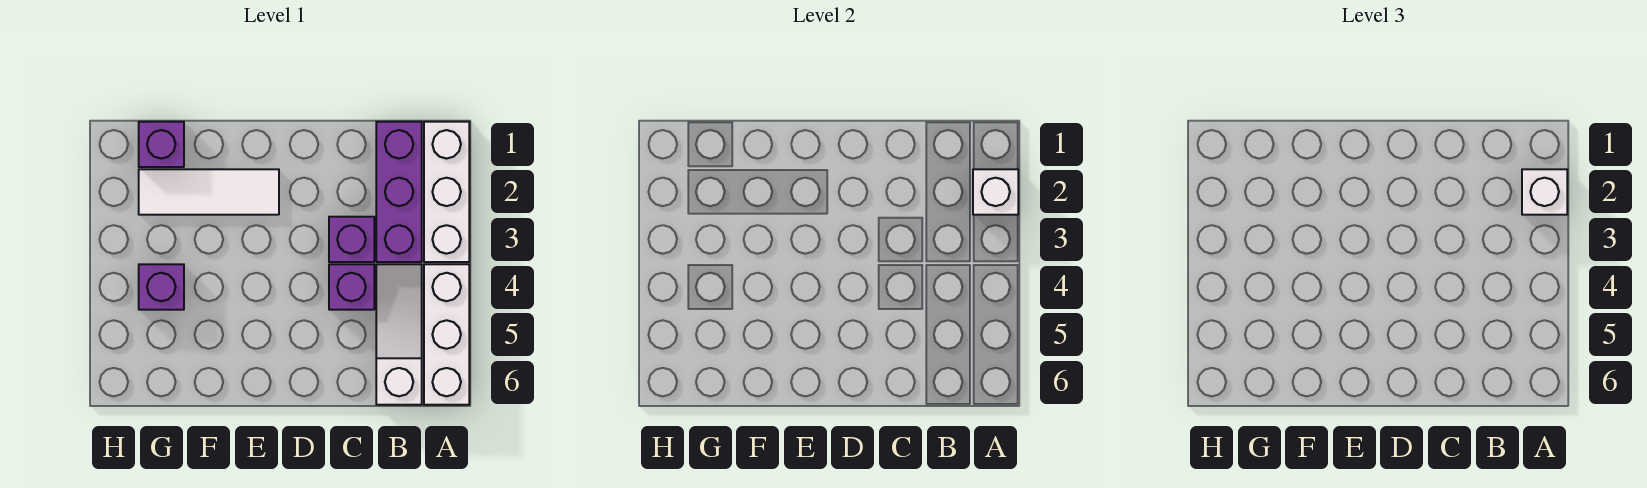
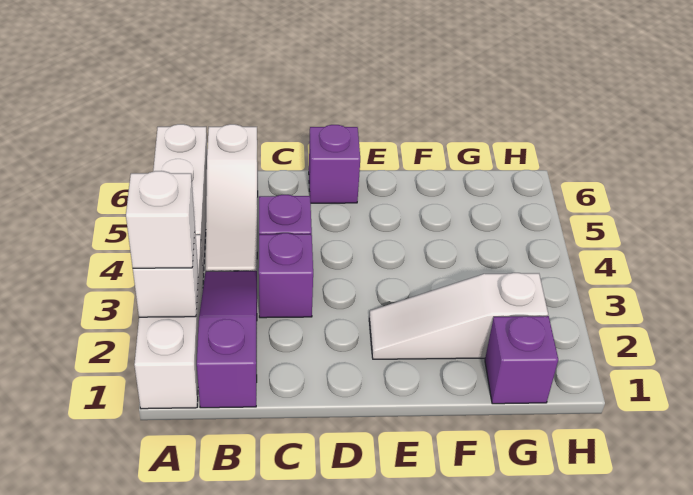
purple 1x3 brick [376,122,422,262] -> purple 1x3 slope [197,271,257,408]
white 1x3 tile [139,169,279,215] -> white 1x3 slope [369,273,548,359]
purple 1x1 brick [139,264,184,310] -> purple 1x1 brick moved to [309,125,360,203]

